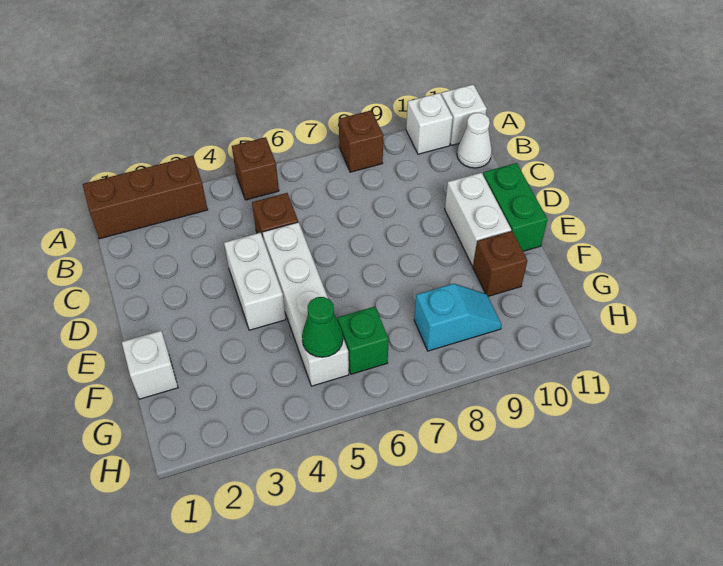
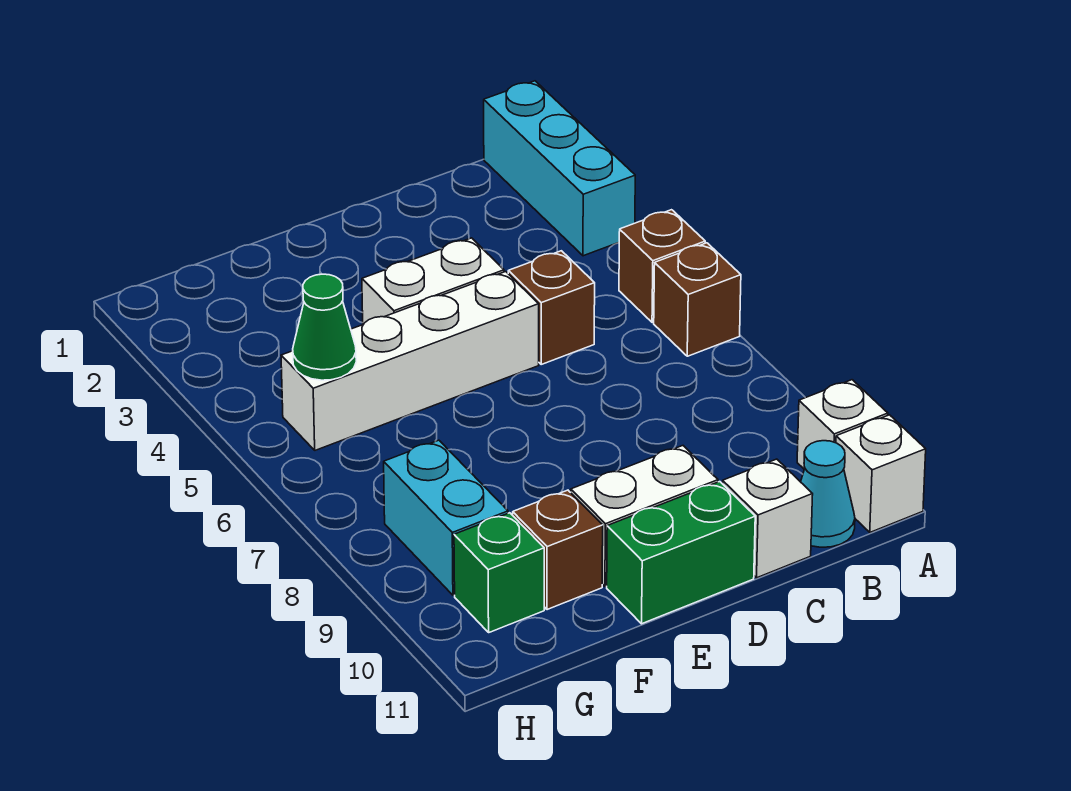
brown 1x3 brick [83,156,208,239] -> cyan 1x3 brick [484,81,635,256]
brown 1x1 brick [339,110,383,172] -> brown 1x1 brick moved to [654,243,741,356]
white 1x1 cone [457,113,492,168] -> cyan 1x1 cone [801,441,855,547]
white 1x1 brick [122,331,178,399] -> white 1x1 brick moved to [723,459,813,578]
green 1x1 brick [338,307,389,374] -> green 1x1 brick moved to [454,513,544,632]
cyan 1x2 slope [414,284,502,351] -> cyan 1x2 brick [384,440,508,595]

